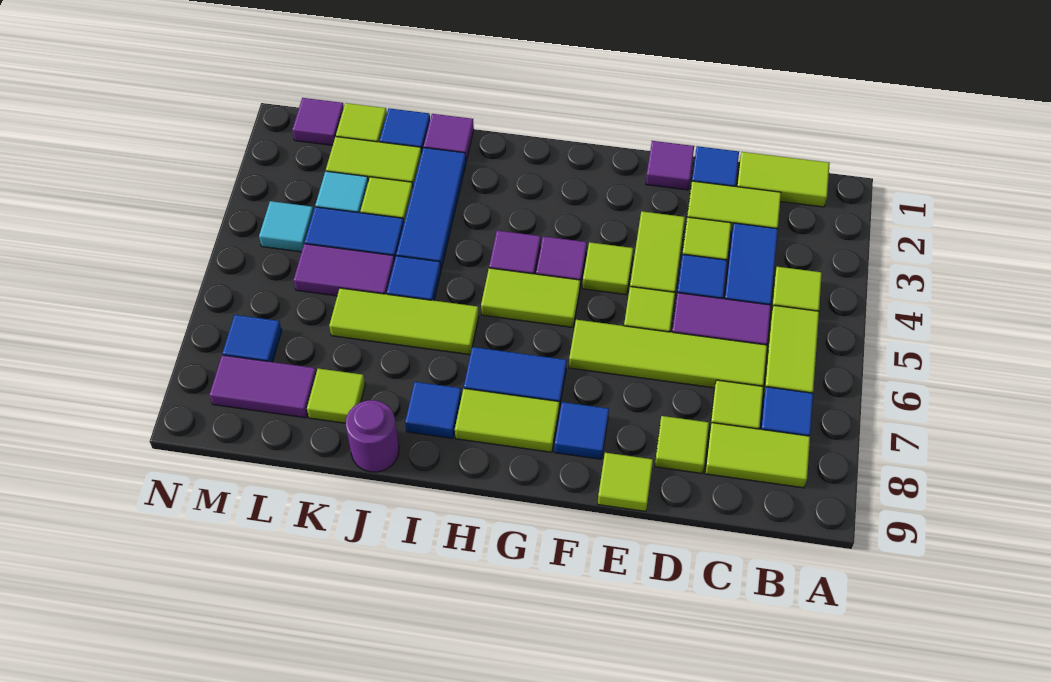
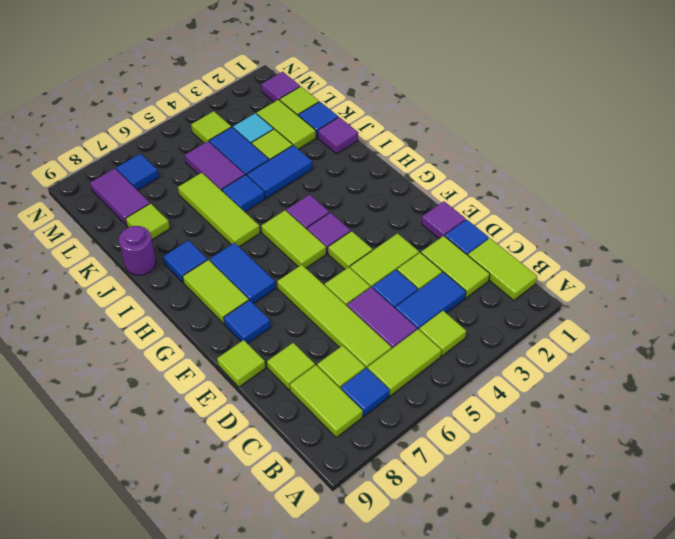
blue 1x3 tile [396,148,466,269] -> blue 1x2 tile [247,145,312,198]
cyan 1x1 tile [259,201,313,252] -> lime 1x1 tile [191,111,231,143]

